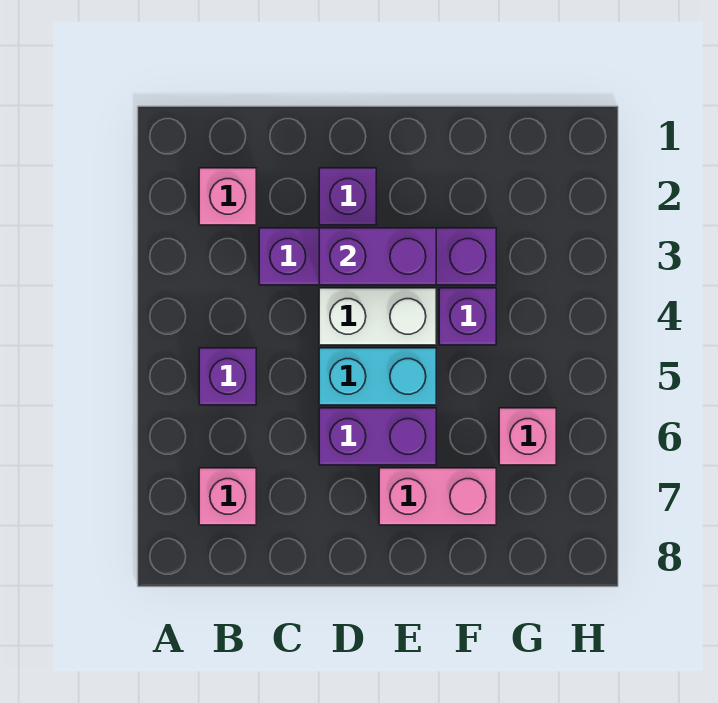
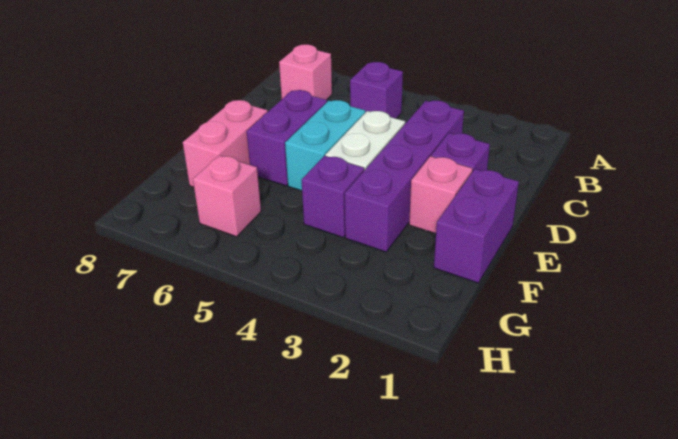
pink 1x1 brick [199,168,256,225] -> pink 1x1 brick moved to [409,156,473,234]
purple 1x2 brick [319,228,436,285] -> purple 1x2 brick moved to [434,169,519,283]

